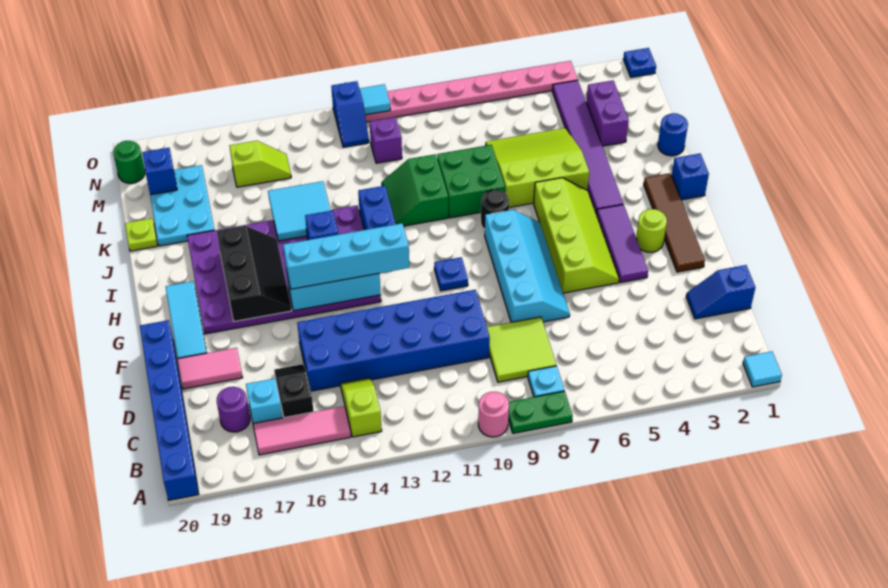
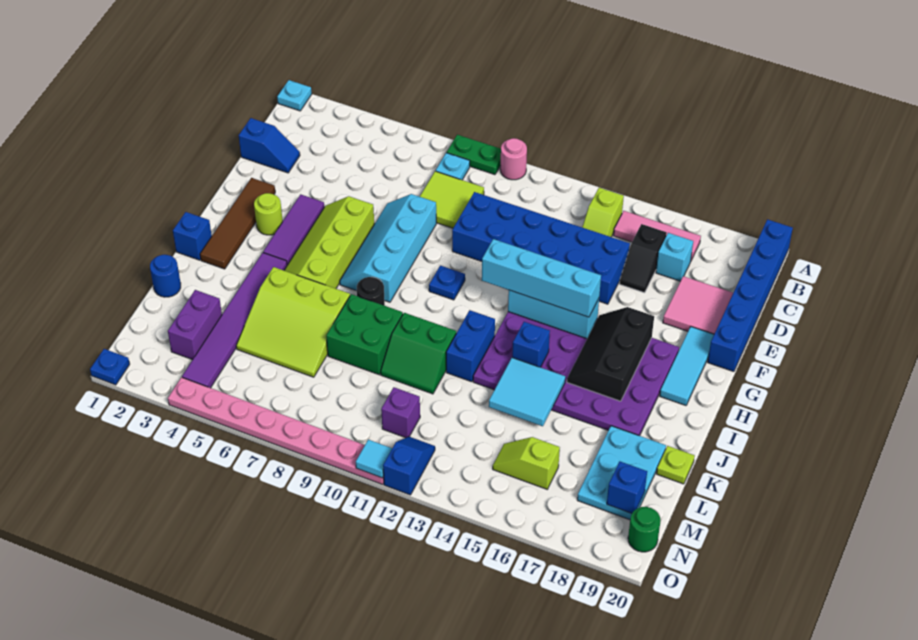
cyan 1x1 tile [743,351,782,387] -> cyan 1x1 plate [277,80,312,111]
purple 1x1 round brick [217,387,250,432] -> none
pink 1x2 tile [178,348,243,389] -> pink 2x2 tile [663,276,733,334]
green 2x2 slope [382,154,448,226] -> green 2x2 slope turned to [381,313,456,394]

